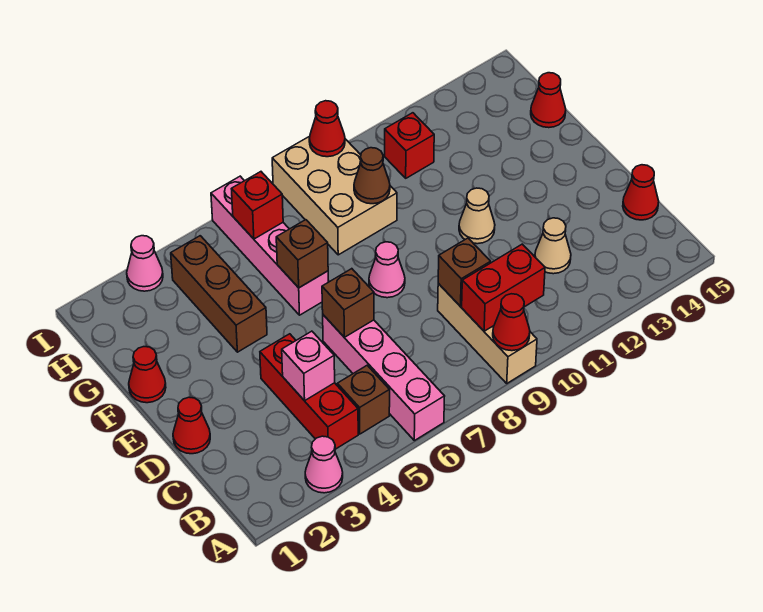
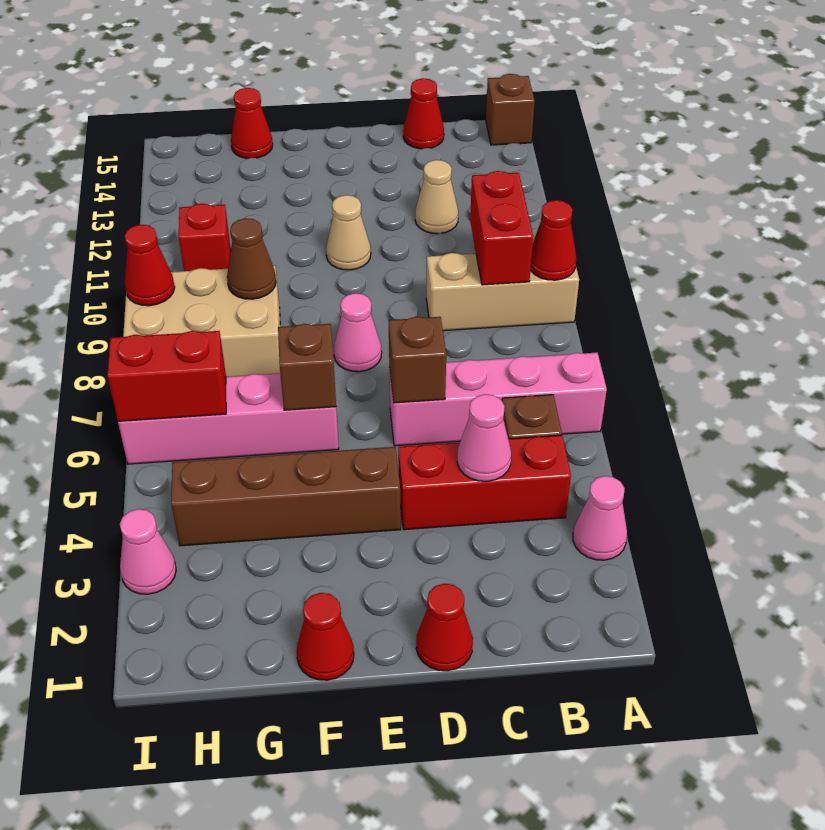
pink 1x1 brick [282,331,335,401] -> pink 1x1 cone [457,394,511,481]
brown 1x1 brick [438,238,491,306] -> brown 1x1 brick moved to [486,74,535,145]
brown 1x3 brick [171,236,267,352] -> brown 1x4 brick [171,447,401,546]
red 1x1 brick [232,172,283,239] -> red 1x2 brick [107,331,226,421]

